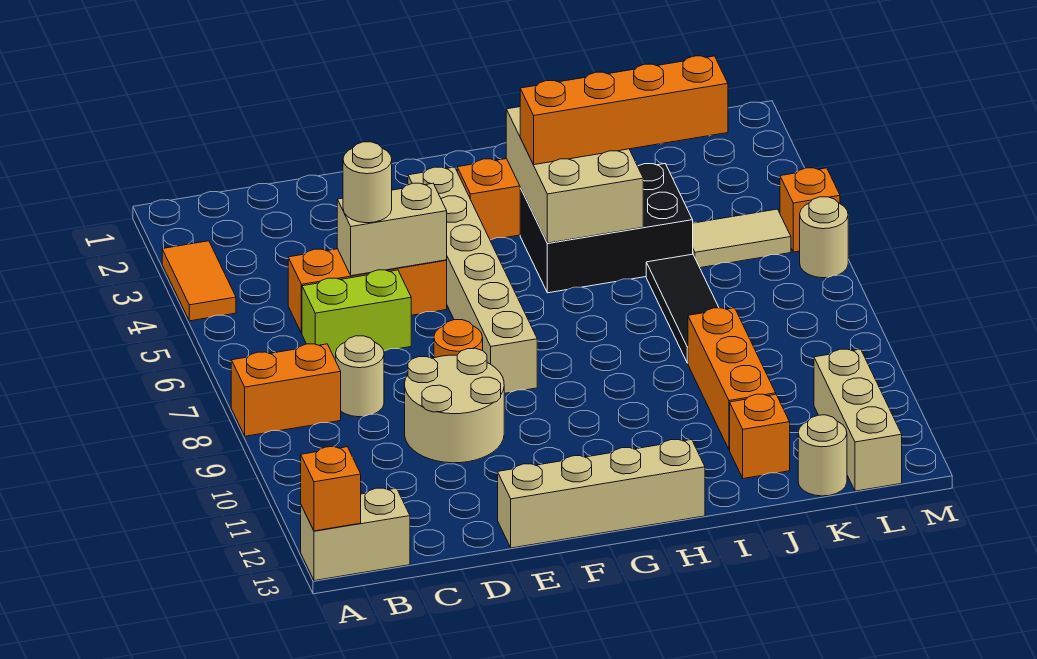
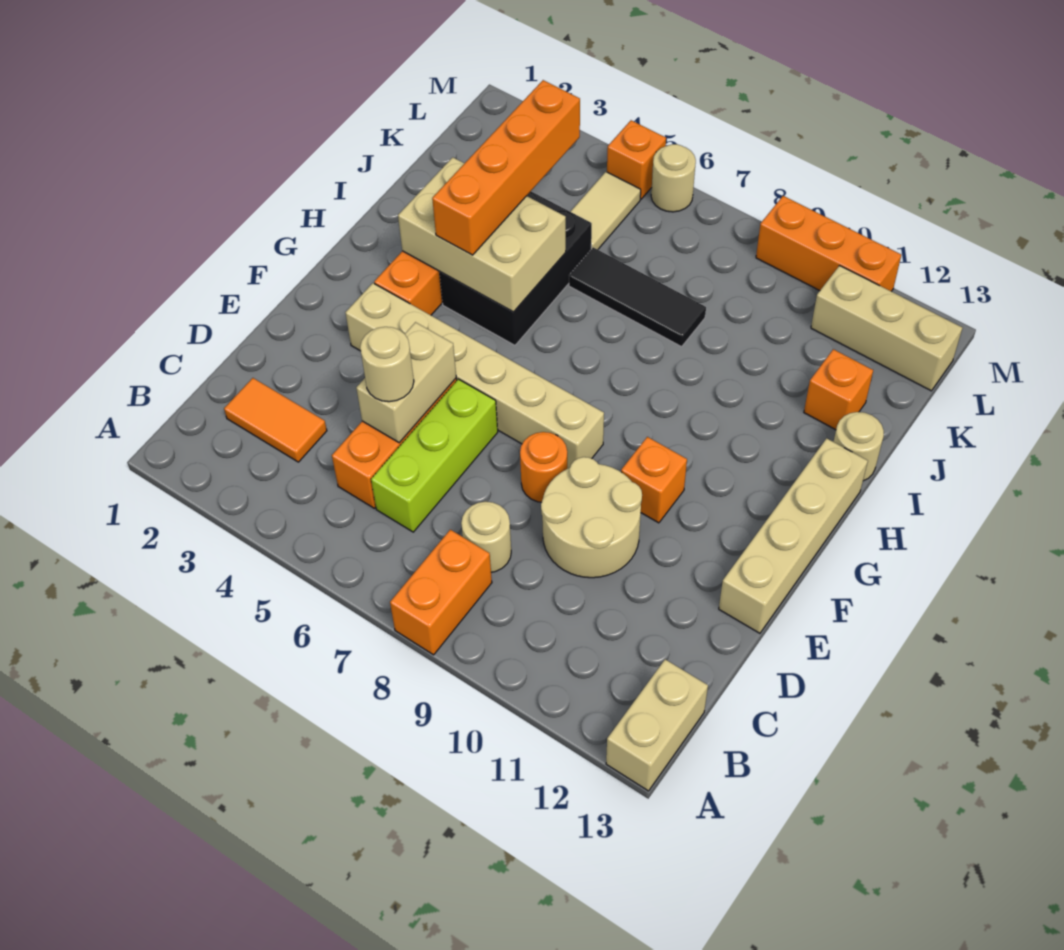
orange 1x2 tile [162,241,236,321] -> orange 1x2 tile moved to [224,378,327,462]
orange 1x1 brick [301,447,361,531] -> orange 1x1 brick moved to [621,437,687,523]
lime 1x2 brick [302,270,411,359] -> lime 1x3 brick [371,379,498,532]
orange 1x3 brick [688,308,776,450] -> orange 1x3 brick moved to [756,196,901,291]
tan 1x1 round brick [798,415,847,496] -> tan 1x1 round brick moved to [834,412,884,481]

